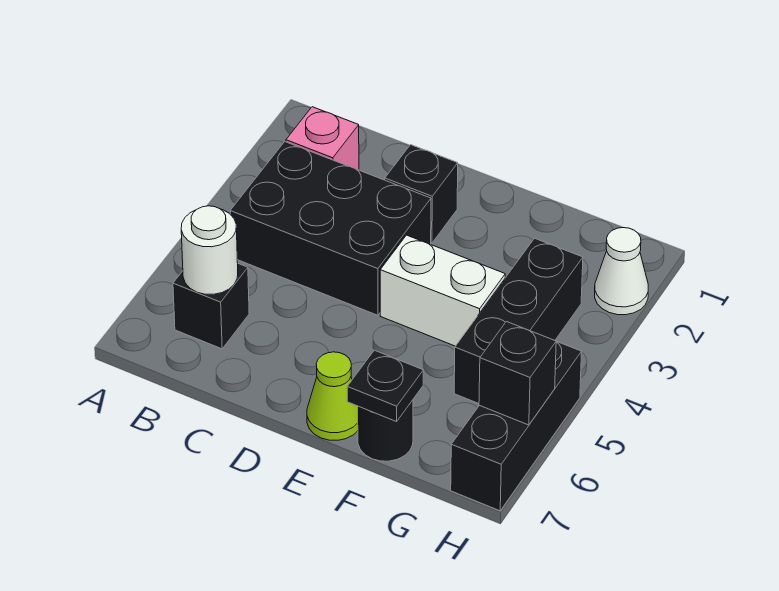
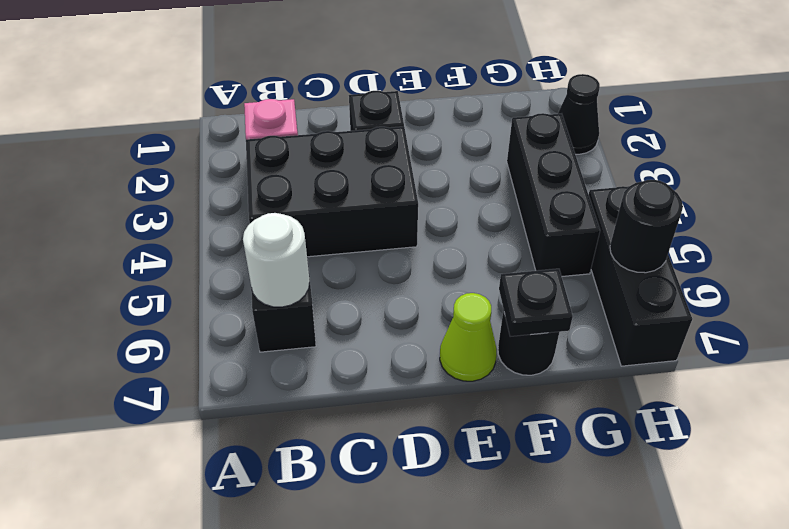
white 1x2 brick [380,235,505,346] -> none
white 1x1 cone [595,228,648,315] -> black 1x1 cone [558,74,600,154]
black 1x1 brick [479,322,556,425] -> black 1x1 round brick [610,180,683,273]

